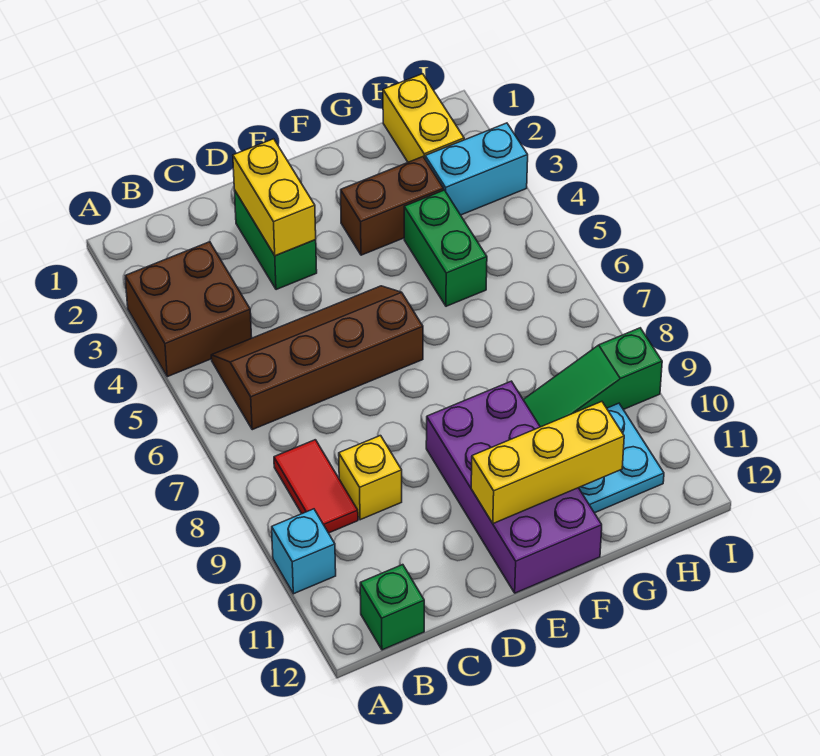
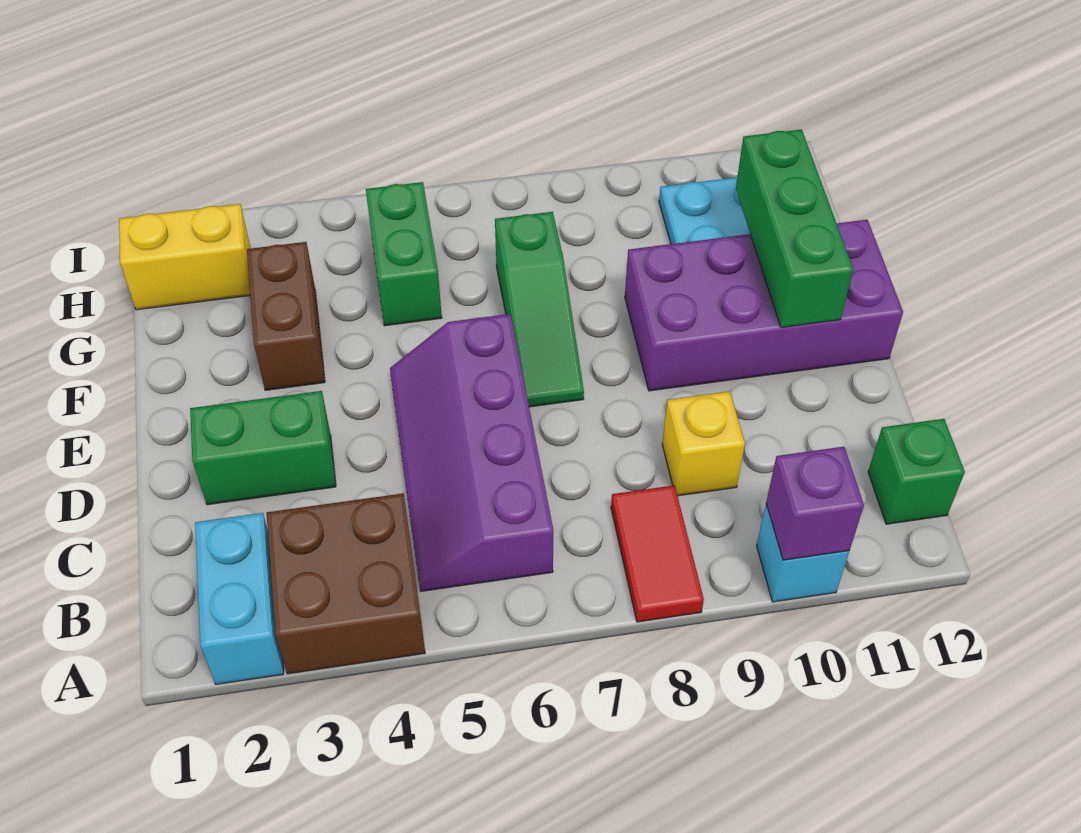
none -> purple 1x1 brick [766,447,864,560]
brown 2x4 slope [211,286,423,430] -> purple 2x4 slope [390,314,554,591]
red 1x2 tile [274,440,358,533] -> red 1x2 tile turned to [611,485,704,622]
yellow 1x2 brick [233,139,316,256] -> none
yellow 1x3 brick [471,402,624,524] -> green 1x3 brick [736,129,853,327]
green 1x2 brick [404,190,487,306] -> green 1x2 brick turned to [366,182,442,326]
green 1x3 slope [523,328,662,427] -> green 1x3 slope moved to [495,212,584,407]
cyan 1x2 brick [425,123,528,215] -> cyan 1x2 brick moved to [195,513,284,684]

